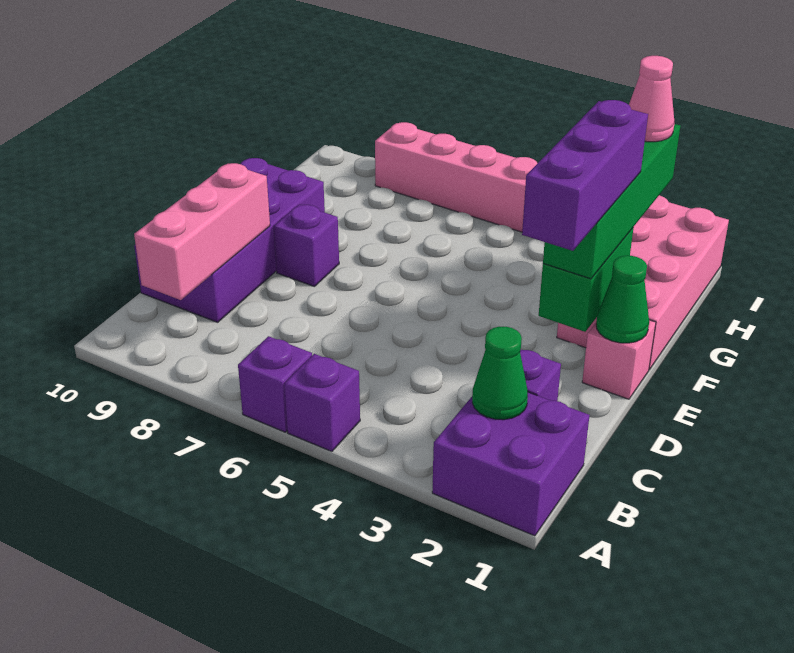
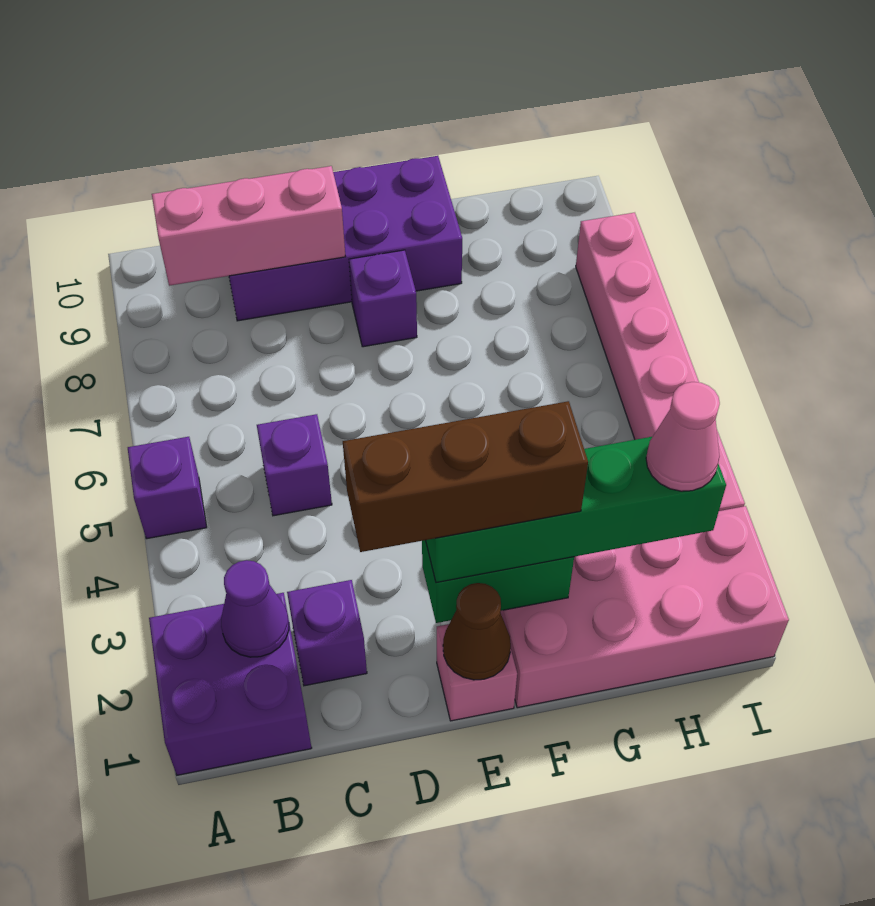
purple 1x1 brick [238,336,312,432] -> purple 1x1 brick moved to [257,414,332,516]
green 1x1 cone [472,327,528,420] -> purple 1x1 cone [221,560,289,657]
purple 1x3 brick [522,100,648,251] -> brown 1x3 brick [343,401,588,552]
green 1x1 cone [596,256,649,343] -> brown 1x1 cone [443,583,511,680]

